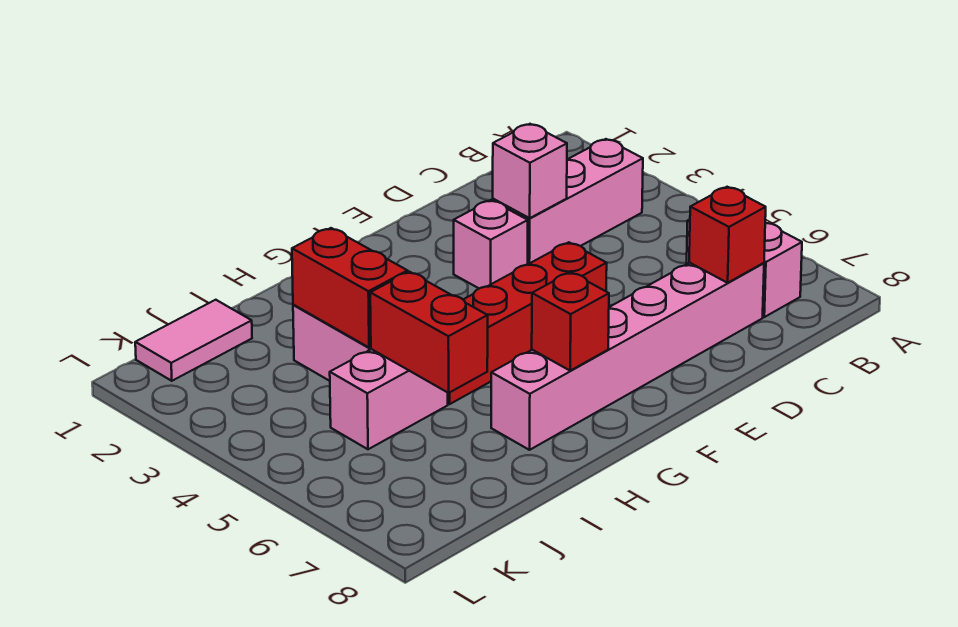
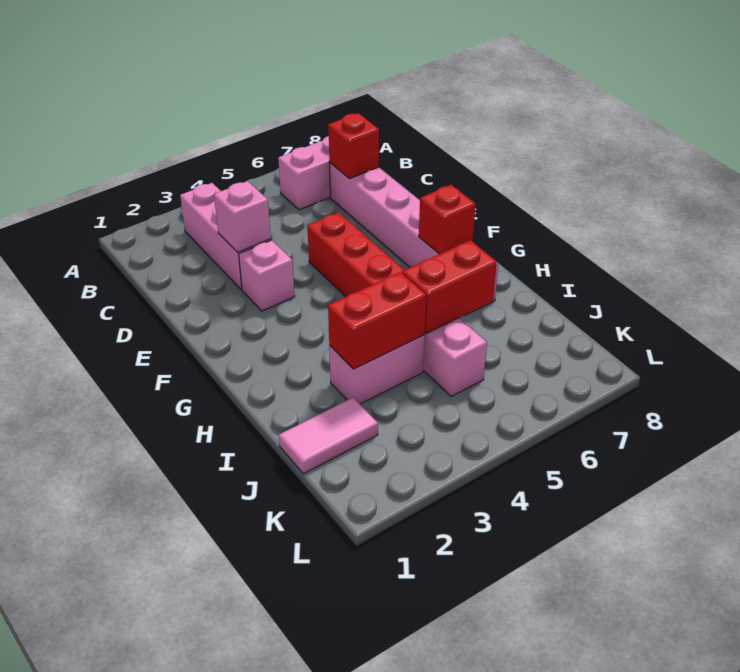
pink 1x2 tile [135,300,252,381] -> pink 1x2 tile turned to [279,398,378,474]

